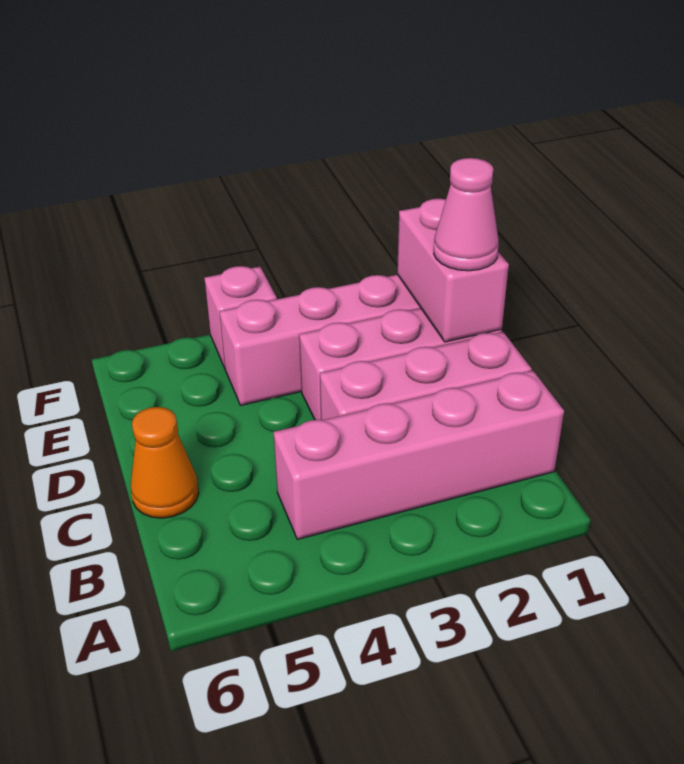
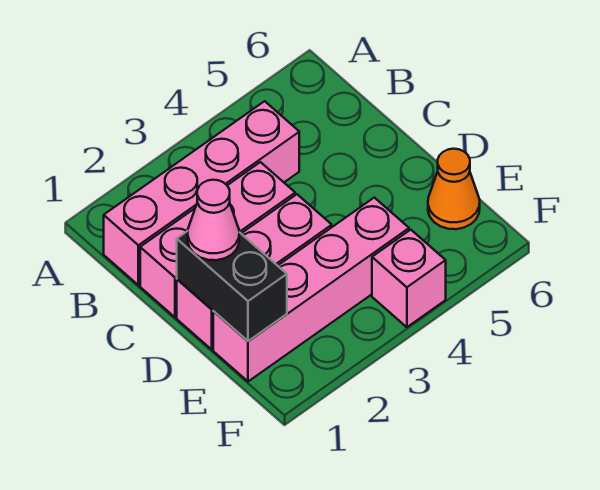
orange 1x1 cone [131,407,199,518] -> orange 1x1 cone moved to [428,149,480,229]
pink 1x2 brick [397,199,509,342] -> black 1x2 brick [177,231,287,341]

